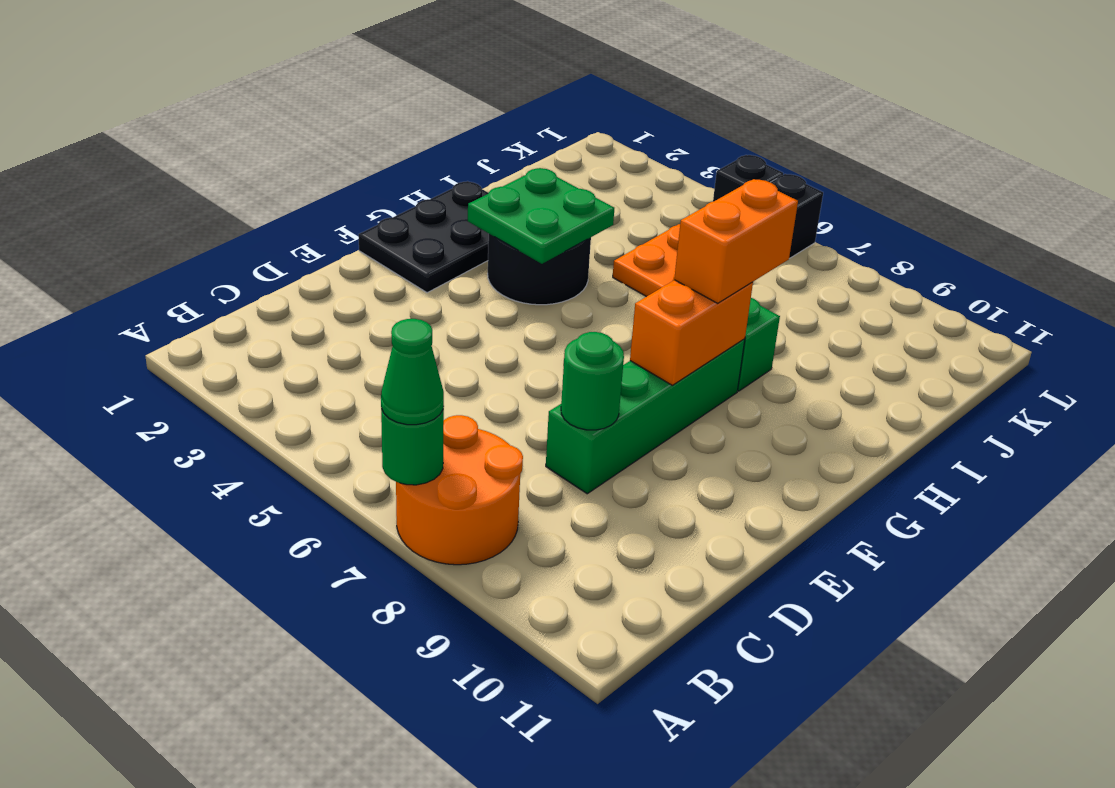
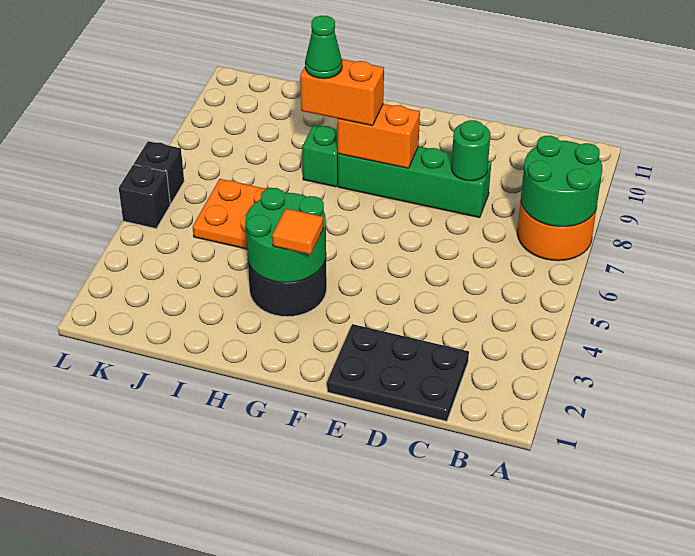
green 1x1 round brick [381,407,444,485] -> green 2x2 round brick [521,136,602,227]
green 1x1 cone [381,319,444,425] -> green 1x1 cone moved to [305,16,342,79]
black 2x3 plate [358,181,489,293] -> black 2x3 plate moved to [327,324,469,421]
green 2x2 plate [468,168,614,264] -> green 2x2 round brick [245,188,326,283]
none -> orange 1x1 tile [272,209,323,255]

